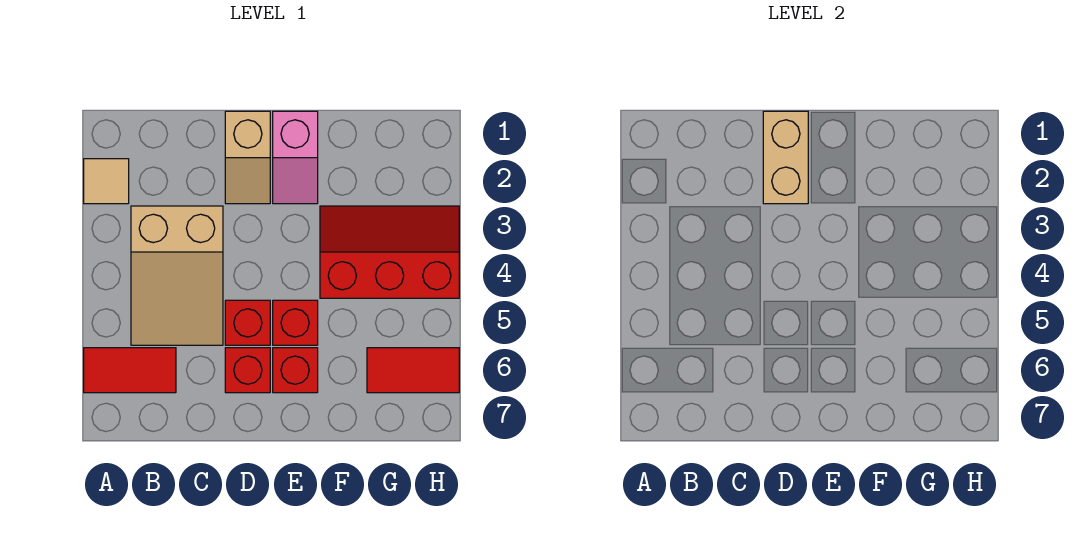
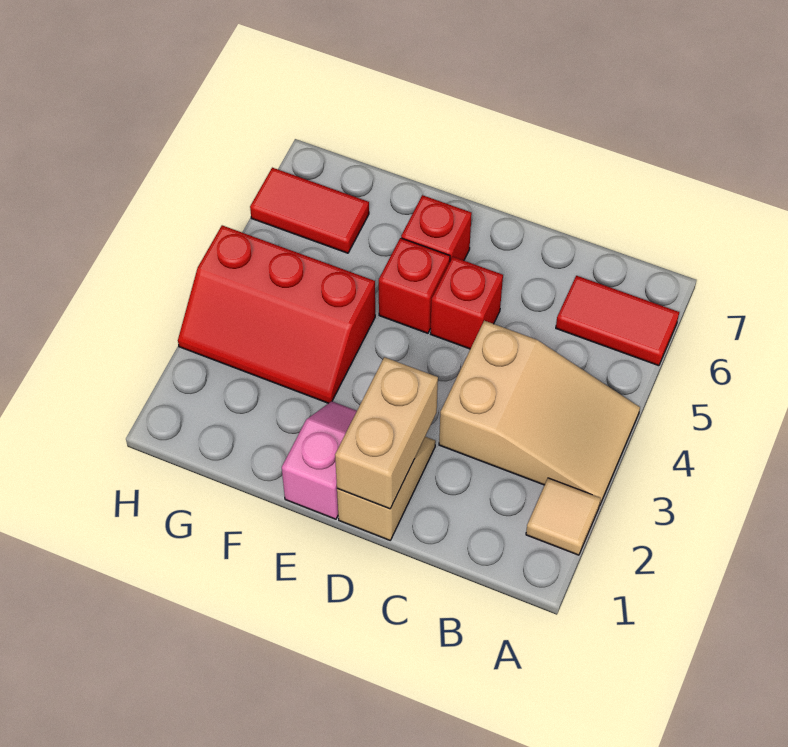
tan 2x3 slope [131,206,223,345] -> tan 2x3 slope turned to [439,321,640,506]
red 1x1 brick [225,348,270,393] -> none

